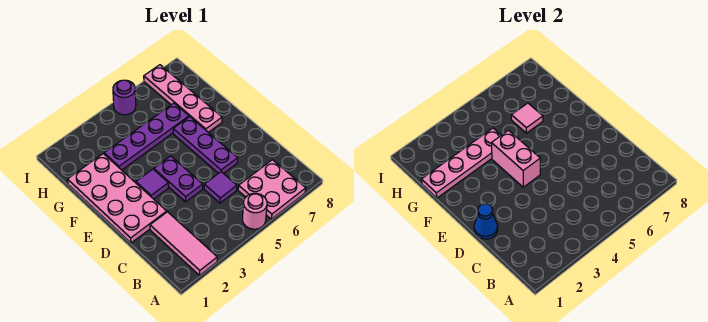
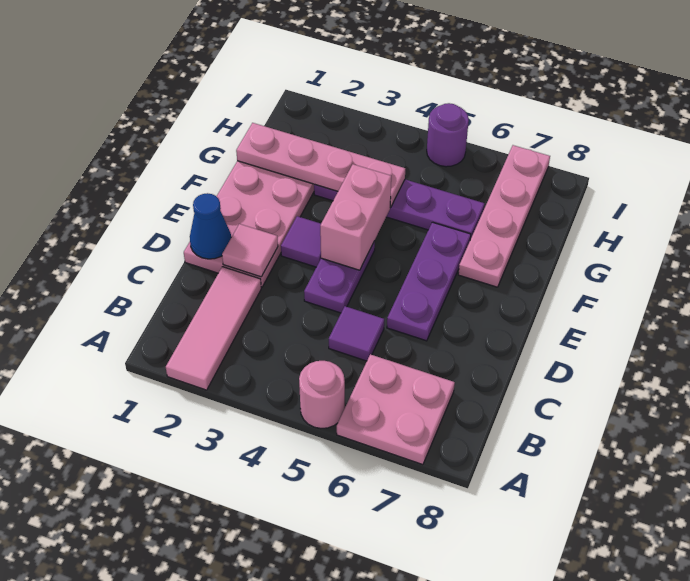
pink 1x1 tile [511,103,543,133] -> pink 1x1 tile moved to [222,224,278,277]

